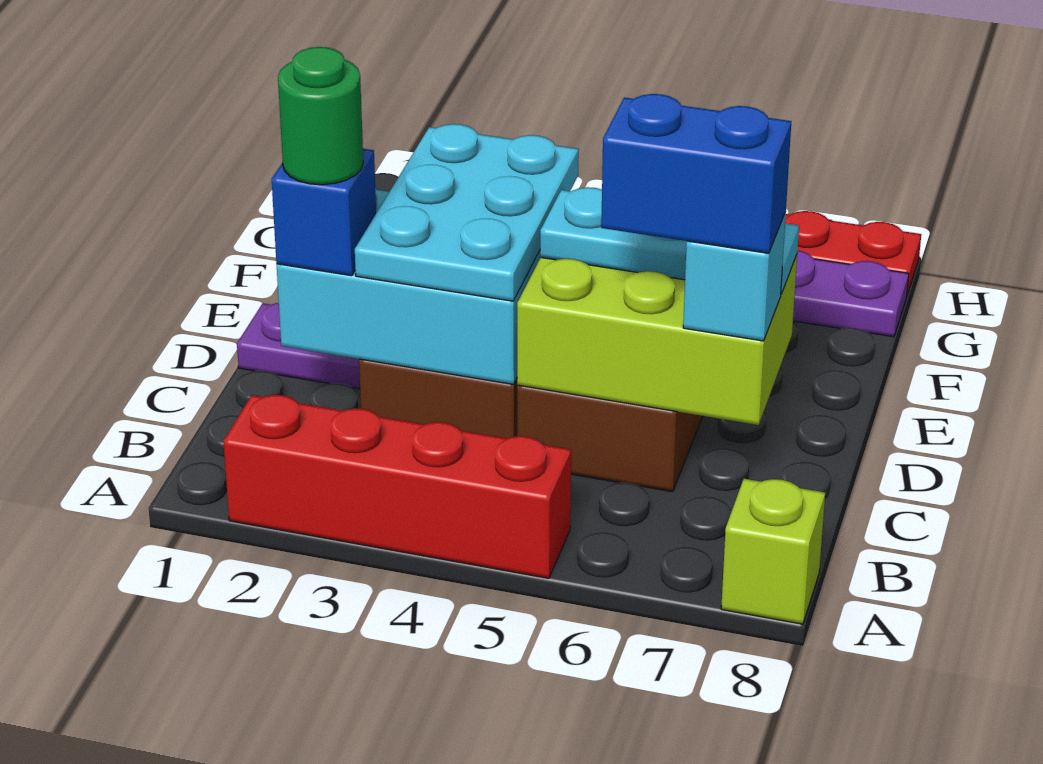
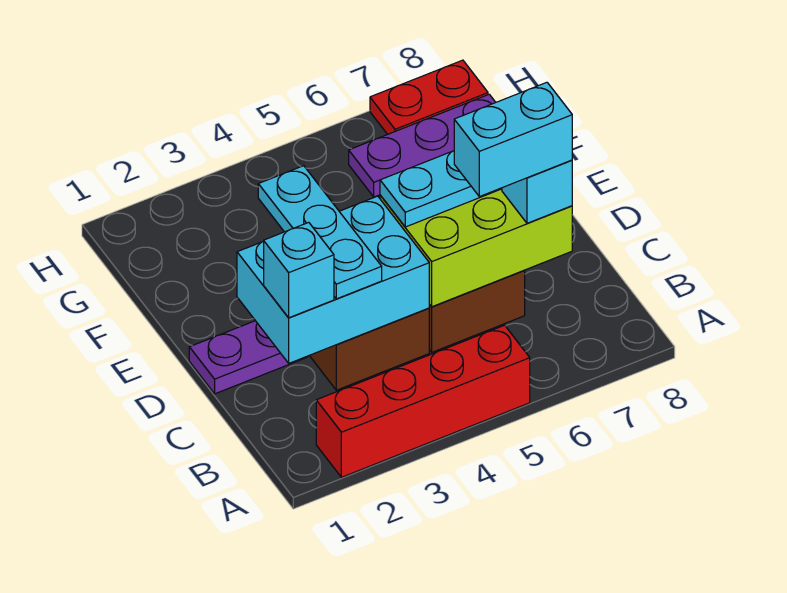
lime 1x1 brick [721,479,825,624] -> none
blue 1x1 brick [272,149,376,276] -> cyan 1x1 brick [264,222,334,318]
green 1x1 round brick [278,47,363,185] -> none
cyan 2x3 plate [355,124,579,301] -> cyan 1x3 plate [258,166,382,299]
blue 1x2 brick [601,94,791,253] -> cyan 1x2 brick [454,82,572,197]

